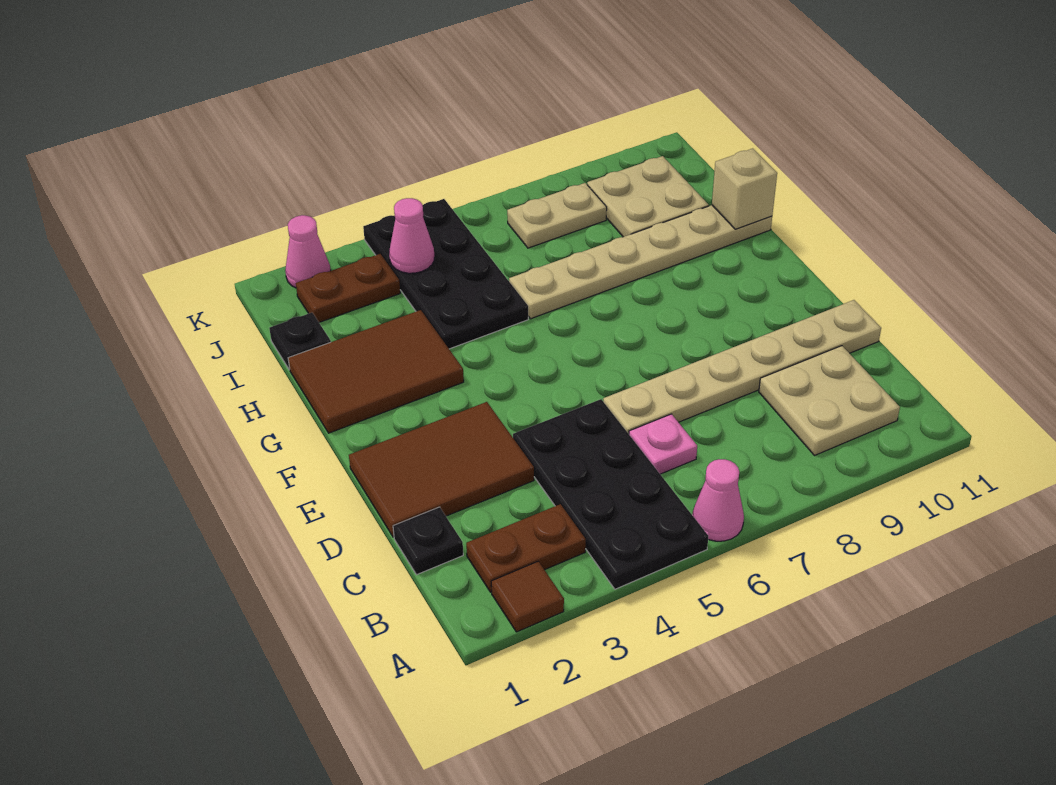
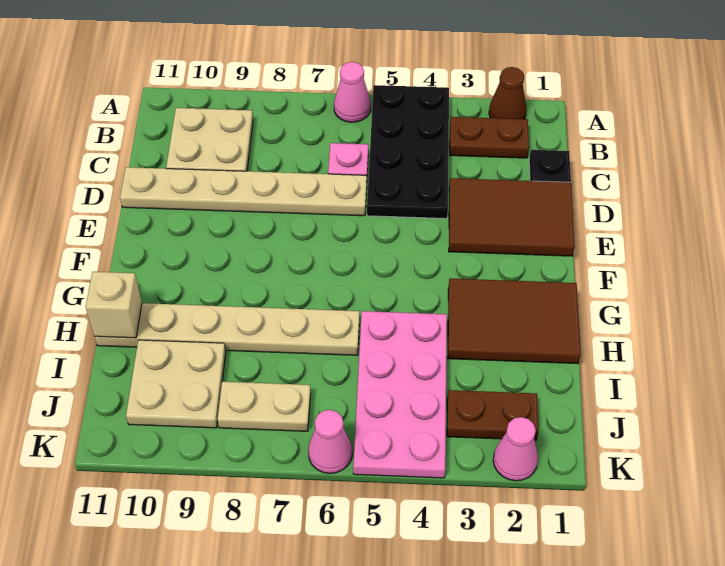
brown 1x1 tile [491,561,564,632] -> brown 1x1 cone [489,67,527,119]
black 2x4 plate [363,199,528,349] -> pink 2x4 plate [353,311,447,478]
black 1x1 plate [269,313,331,370] -> none
pink 1x1 cone [389,198,434,273] -> pink 1x1 cone moved to [308,410,352,473]

